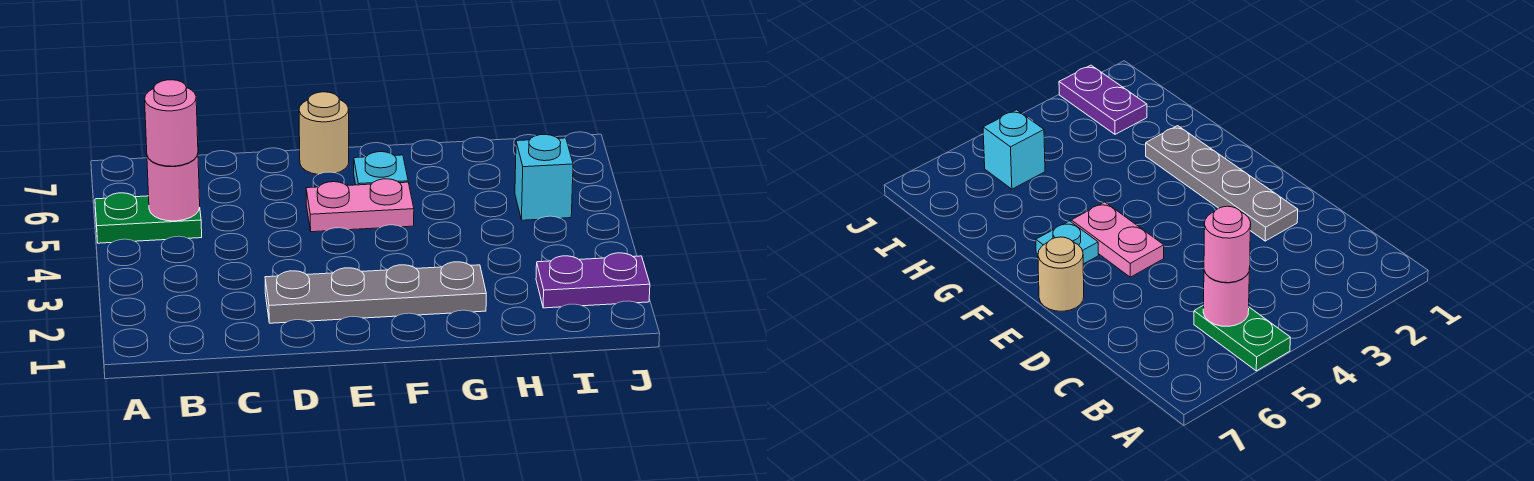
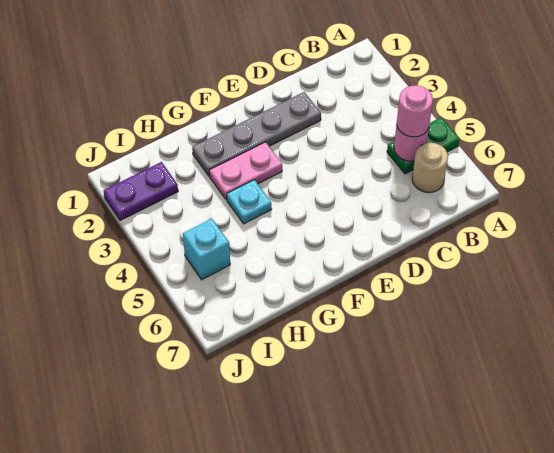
pink 1x2 plate [306,179,414,232] -> pink 1x2 plate moved to [209,142,282,200]
tan 1x1 round brick [299,92,349,174] -> tan 1x1 round brick moved to [412,143,448,193]
cyan 1x1 plate [354,152,408,185] -> cyan 1x1 plate moved to [227,180,272,224]

